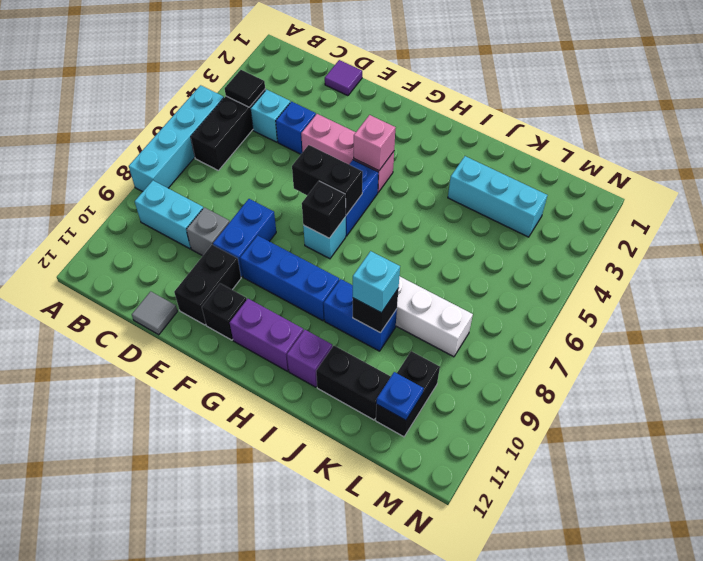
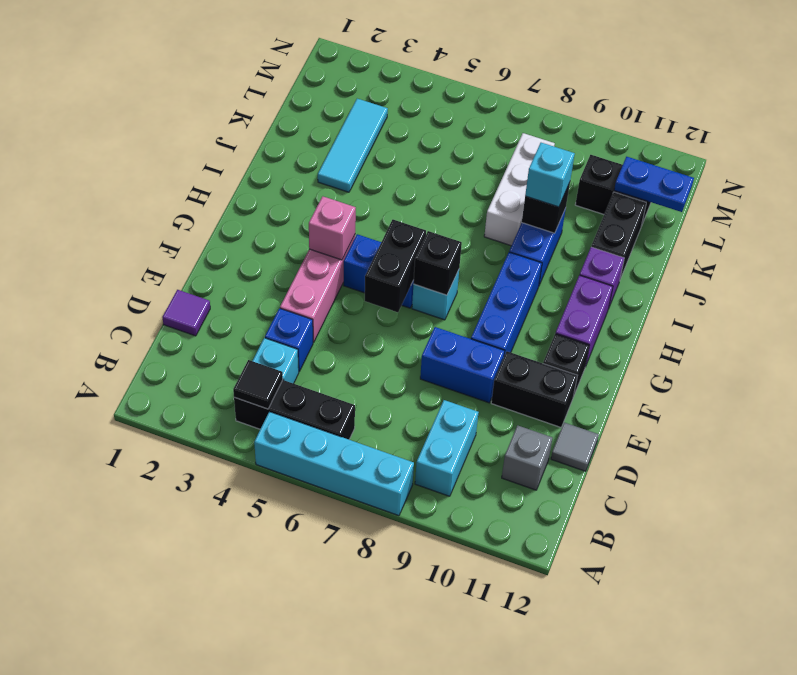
grey 1x1 brick [187,207,230,256] -> grey 1x1 brick moved to [502,425,552,490]
cyan 1x3 brick [448,156,547,237] -> cyan 1x3 tile [318,99,388,192]
blue 1x1 plate [377,372,424,420] -> blue 1x2 plate [614,157,694,212]

